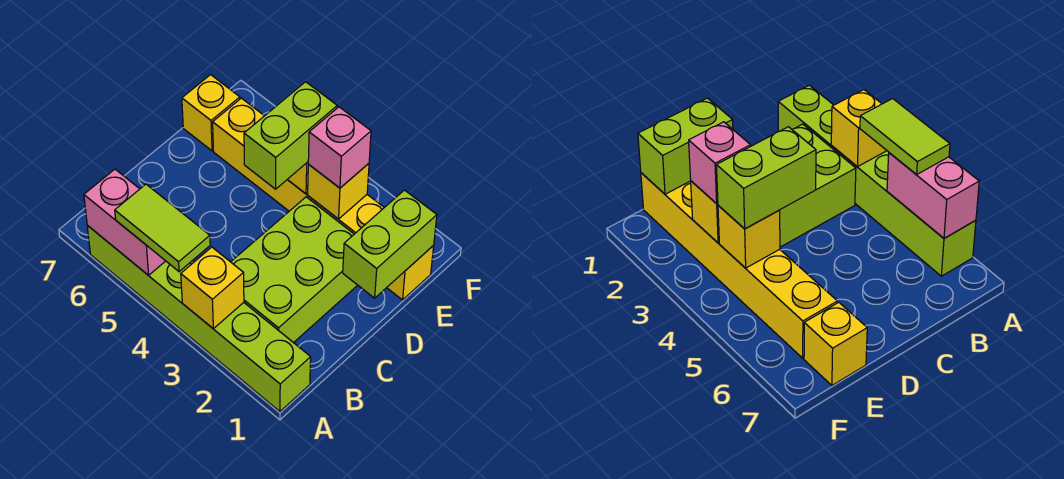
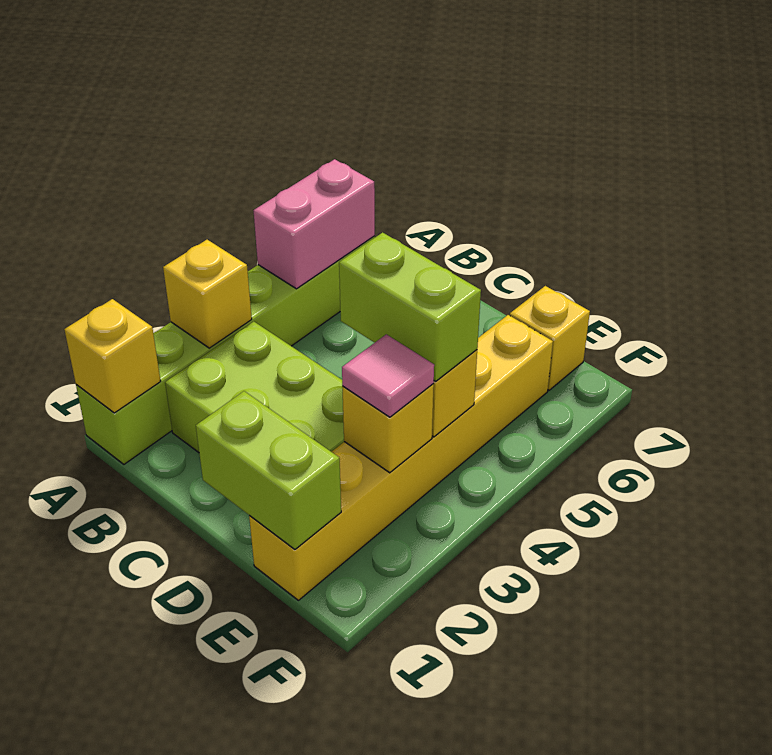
none -> yellow 1x1 brick [64,299,161,413]
lime 1x2 tile [115,184,210,272] -> none
pink 1x1 brick [308,107,371,188] -> pink 1x1 tile [342,334,434,417]

